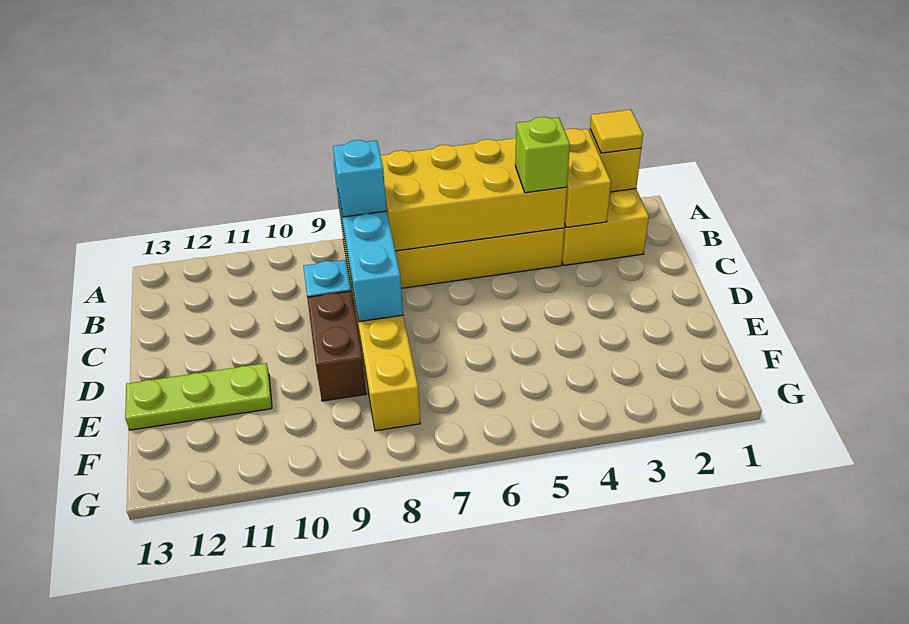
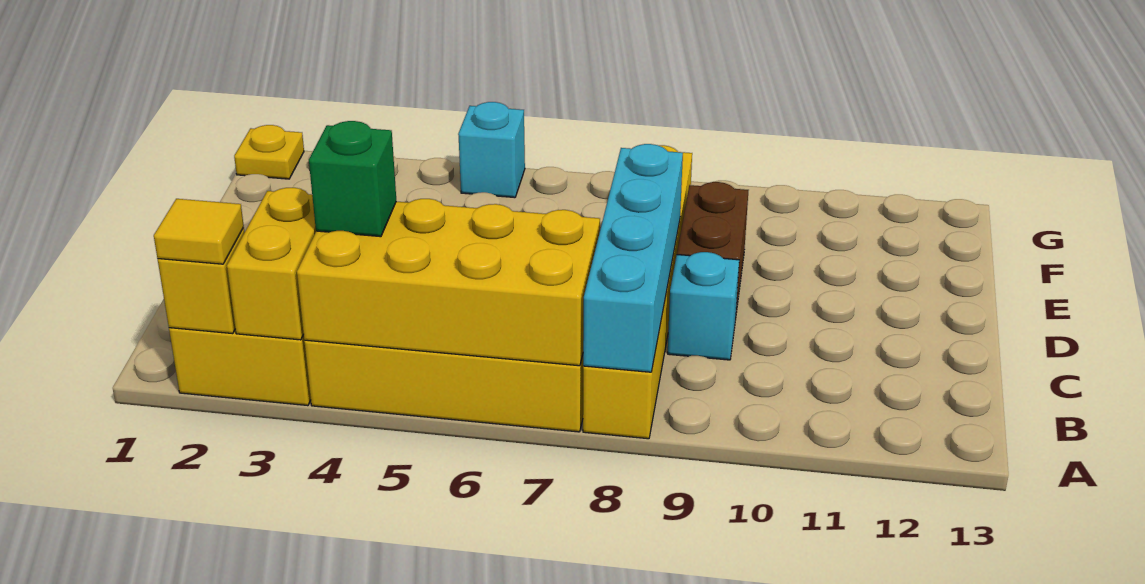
lime 1x1 brick [515,117,570,193] -> green 1x1 brick [309,121,396,237]
cyan 1x1 brick [333,140,387,217] -> cyan 1x1 brick moved to [458,102,525,198]
lime 1x3 plate [125,363,272,430] -> none
none -> yellow 1x1 plate [234,125,304,179]

